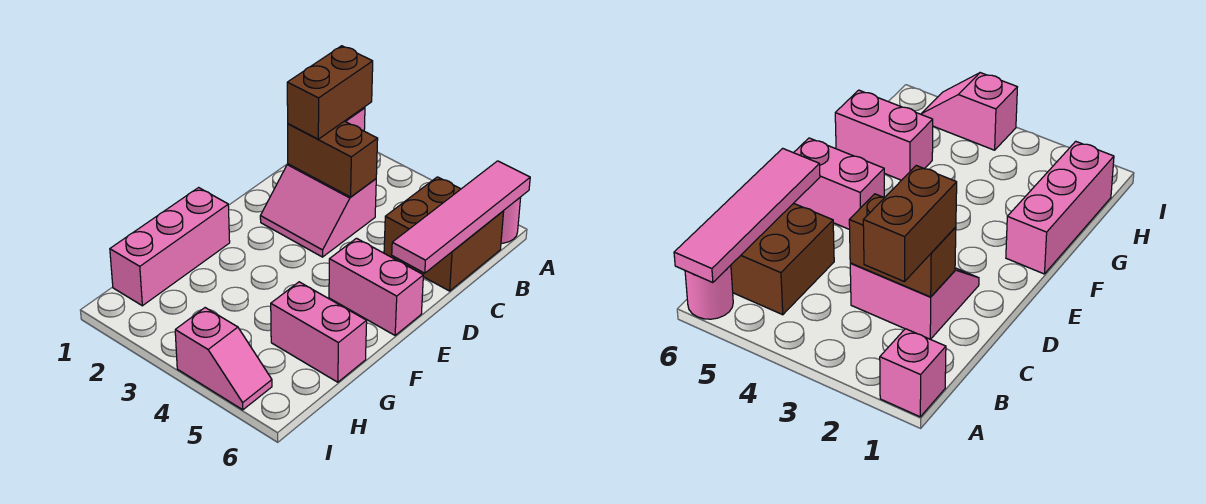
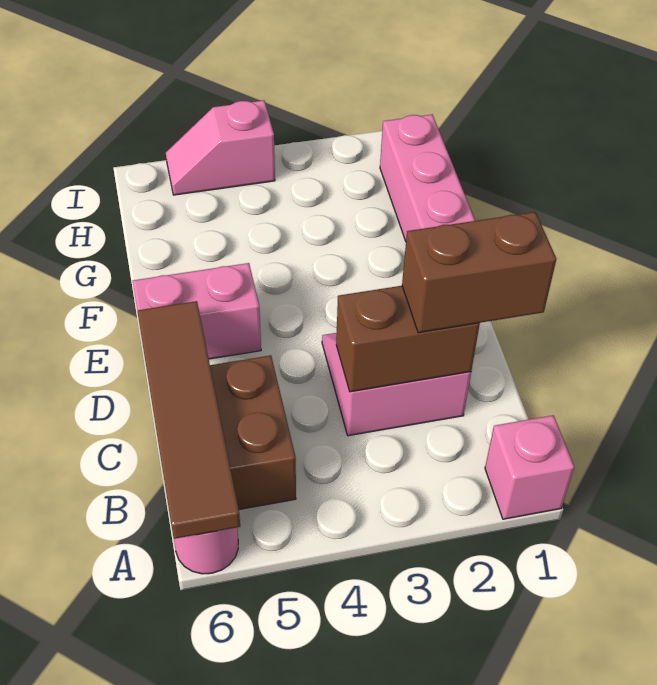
pink 1x4 tile [392,161,530,273] -> brown 1x4 tile [137,301,240,539]
brown 1x2 brick [287,46,373,139] -> brown 1x2 brick turned to [402,212,556,333]
pink 1x2 brick [271,282,367,382] -> none

